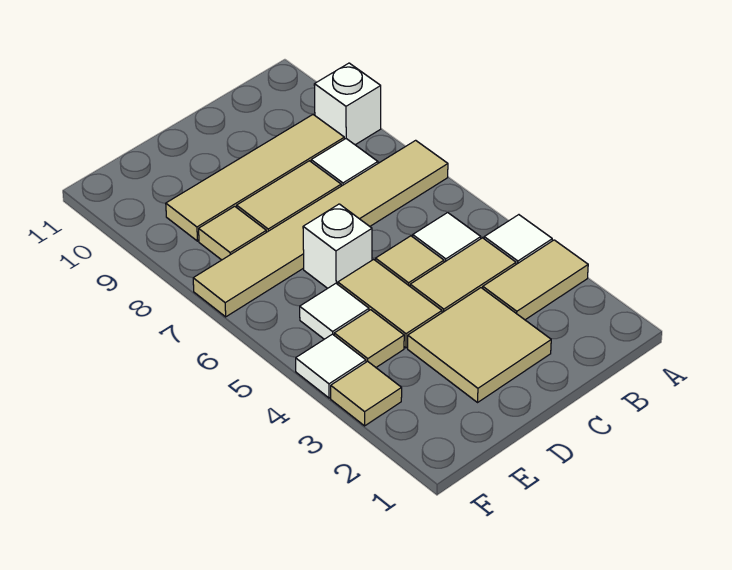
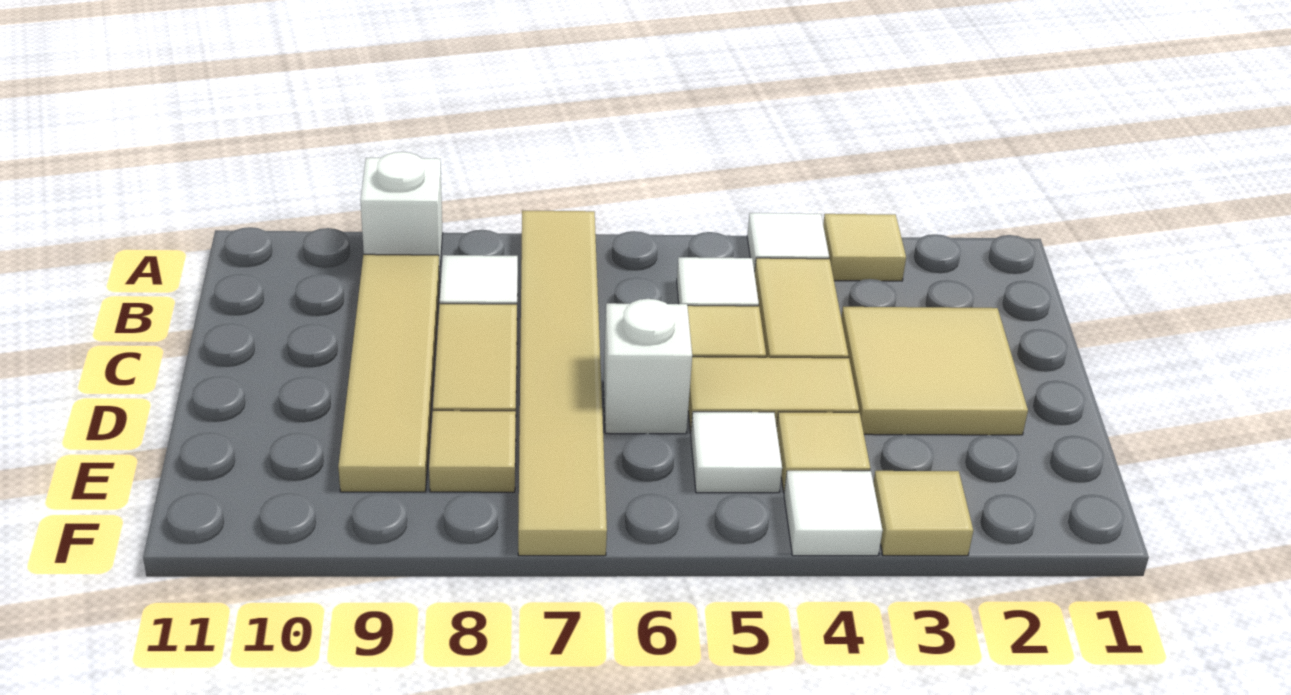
tan 1x2 tile [483,240,588,320] -> tan 1x1 tile [823,214,906,281]

